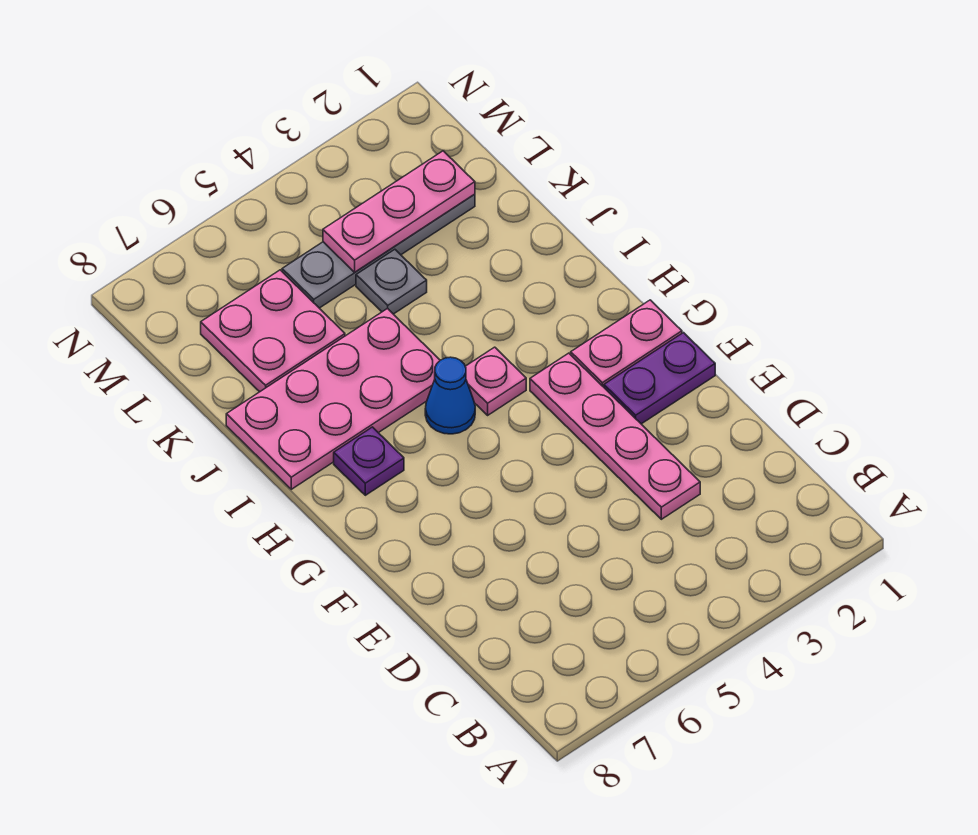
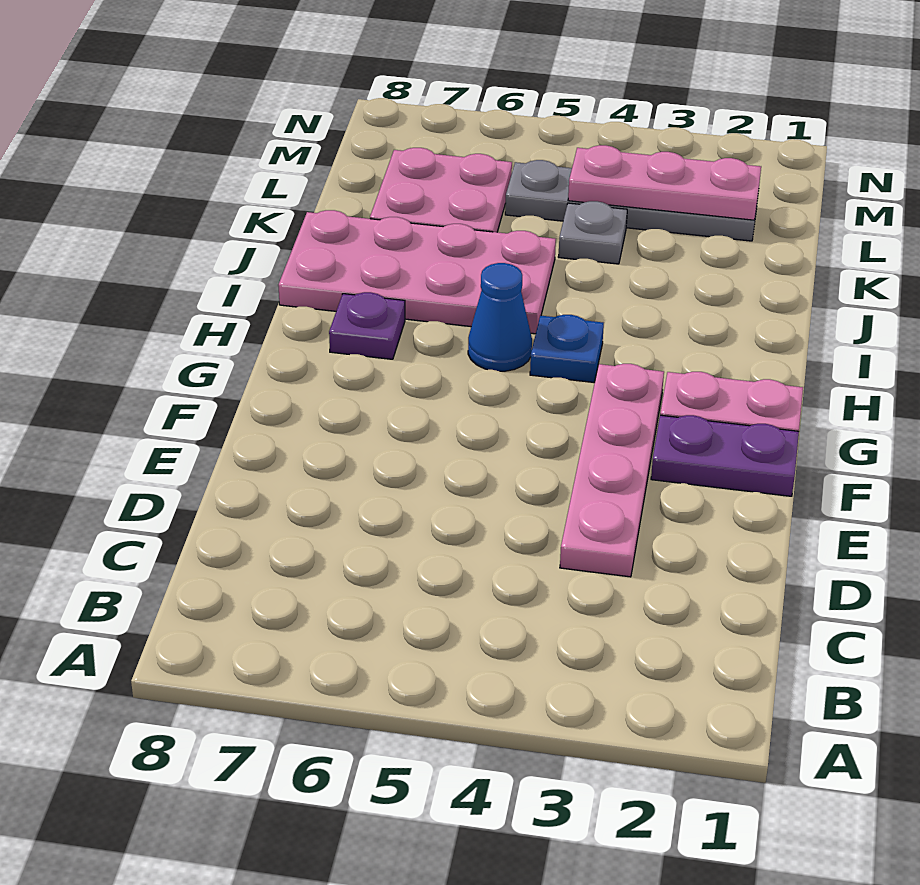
pink 1x1 plate [465,347,526,415] -> blue 1x1 plate [530,315,604,382]

